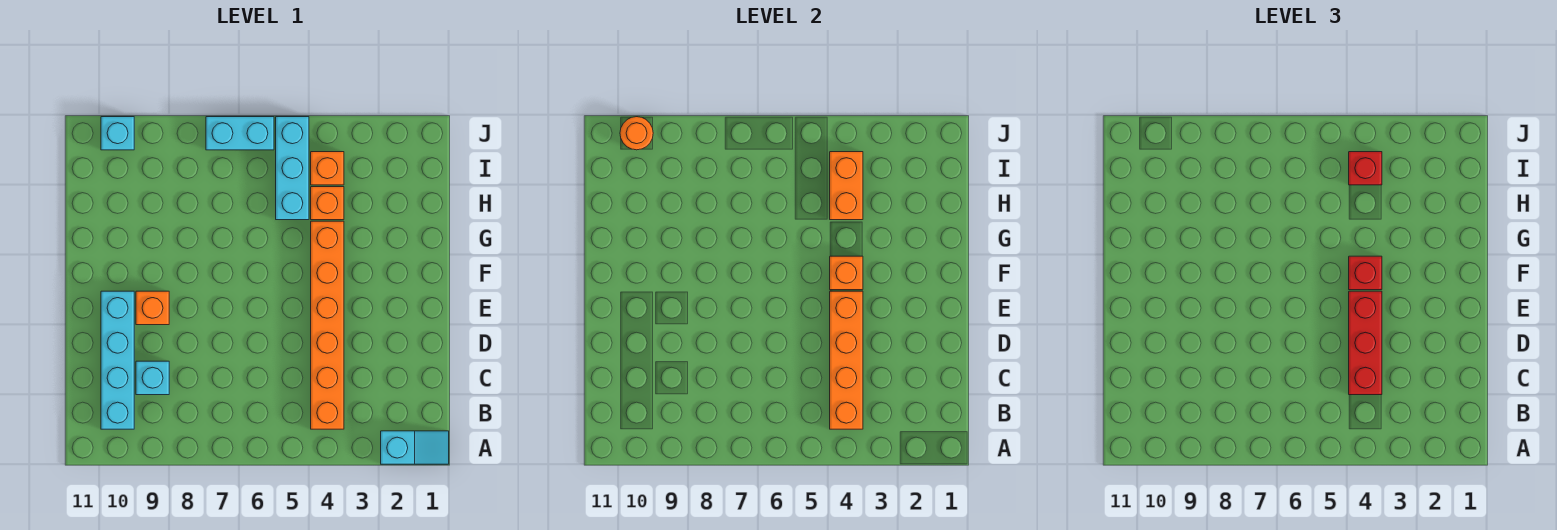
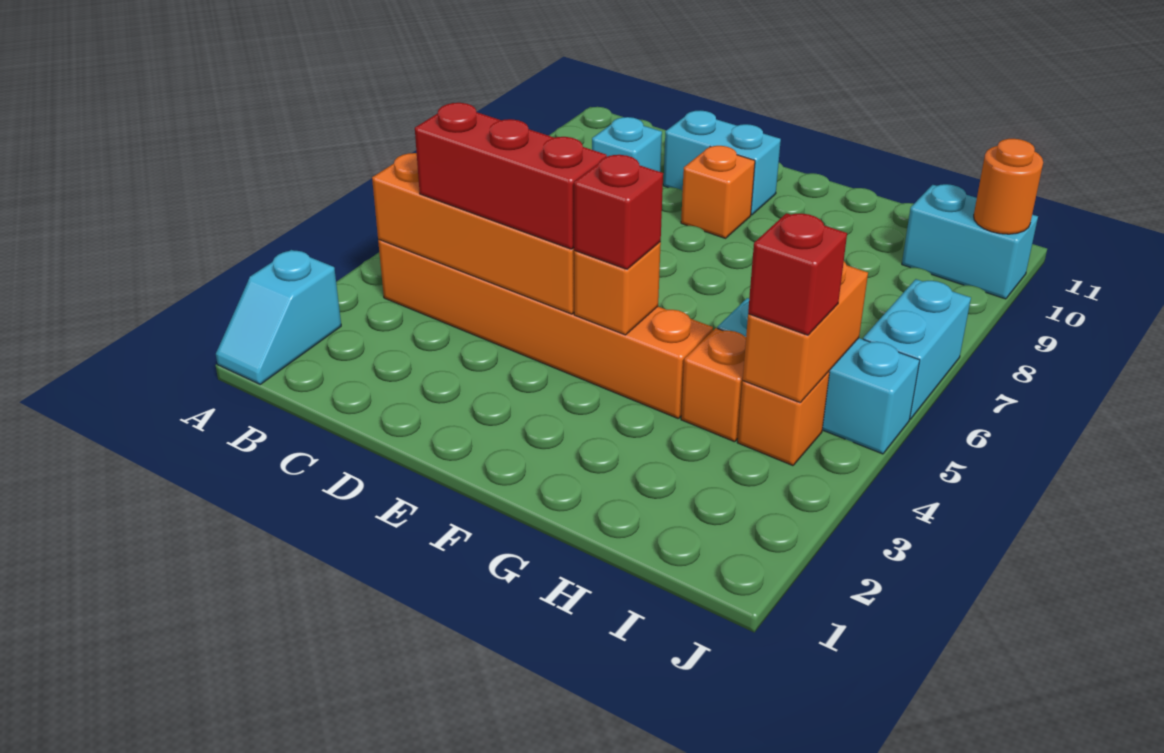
cyan 1x4 brick [101,291,134,429] -> cyan 1x2 brick [663,110,781,215]
orange 1x2 brick [830,152,863,220] -> orange 1x2 brick turned to [743,262,868,403]
cyan 1x1 brick [101,117,134,150] -> cyan 1x2 brick [902,184,1038,299]

